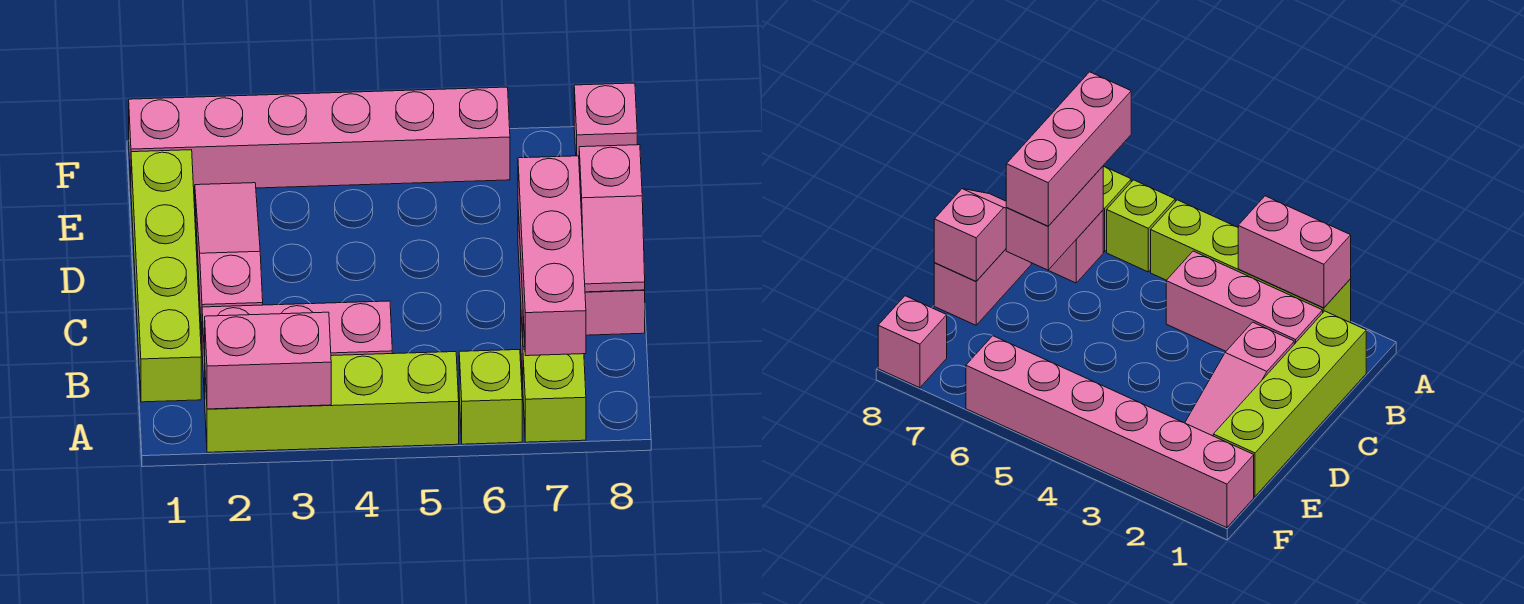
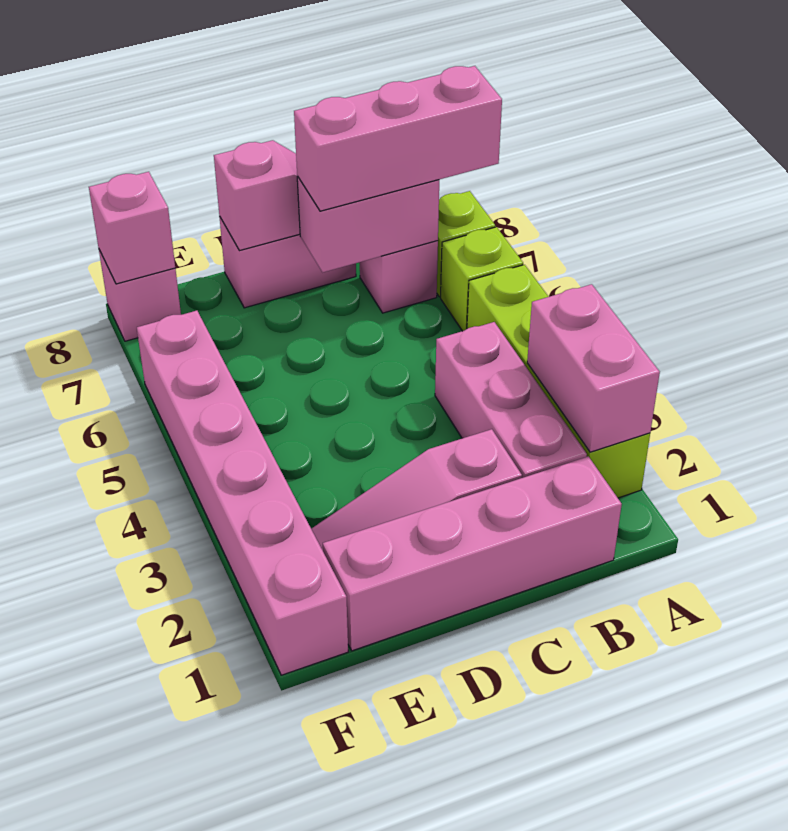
lime 1x4 brick [131,150,201,402] -> pink 1x4 brick [323,456,622,651]
none -> pink 1x1 brick [89,172,175,284]

